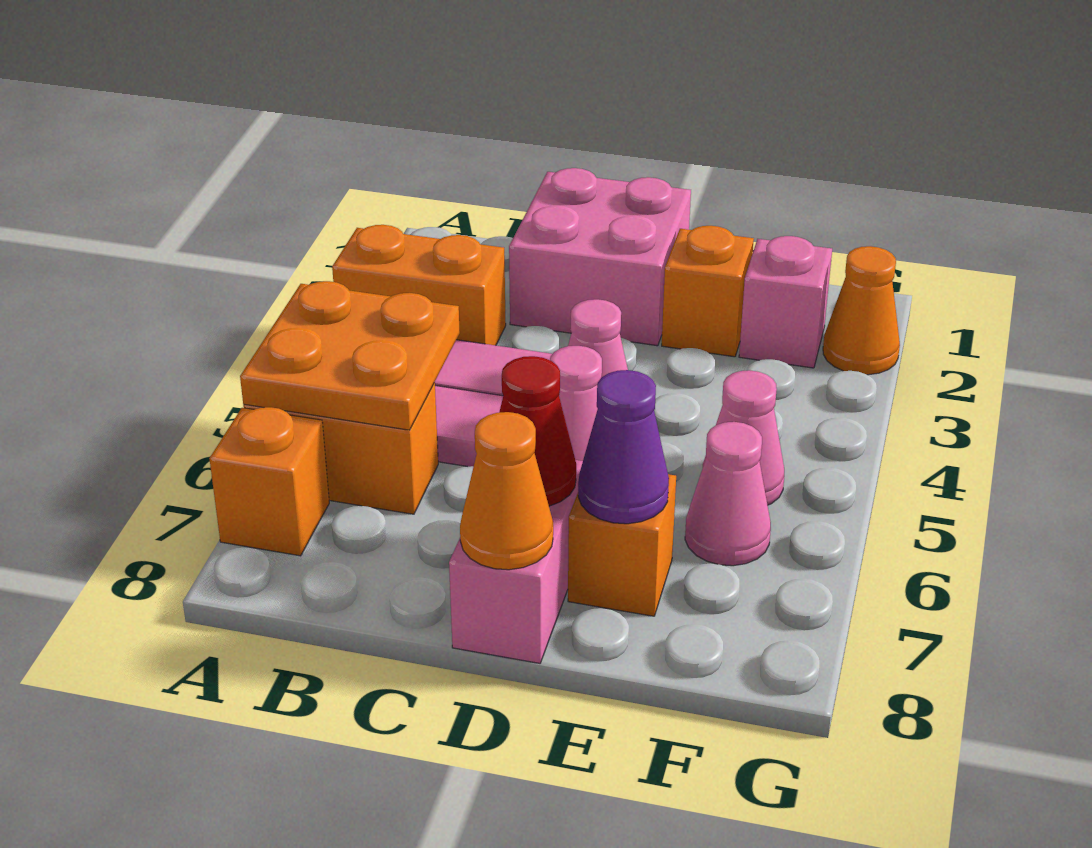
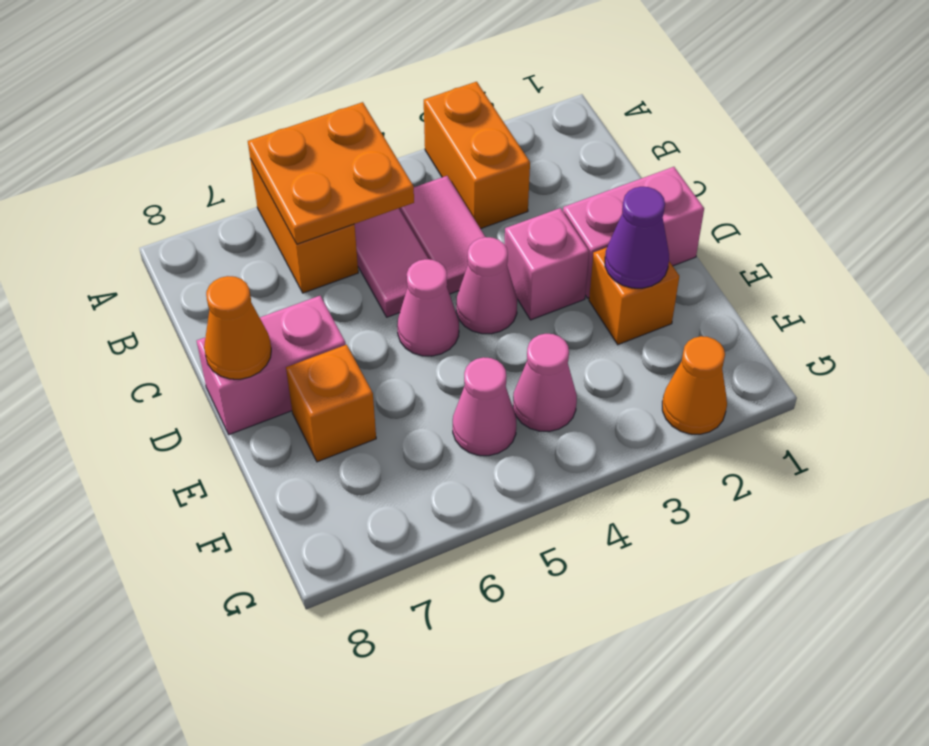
orange 1x1 brick [209,407,329,556] -> none
pink 2x2 brick [509,168,691,346] -> pink 1x2 brick [563,167,704,298]
red 1x1 cone [500,356,576,506] -> none
purple 1x1 cone [578,370,669,524] -> purple 1x1 cone moved to [605,187,669,288]
pink 1x1 brick [739,236,832,368] -> pink 1x1 brick moved to [505,208,589,320]
pink 1x1 cone [685,422,771,566] -> pink 1x1 cone moved to [513,334,577,432]

